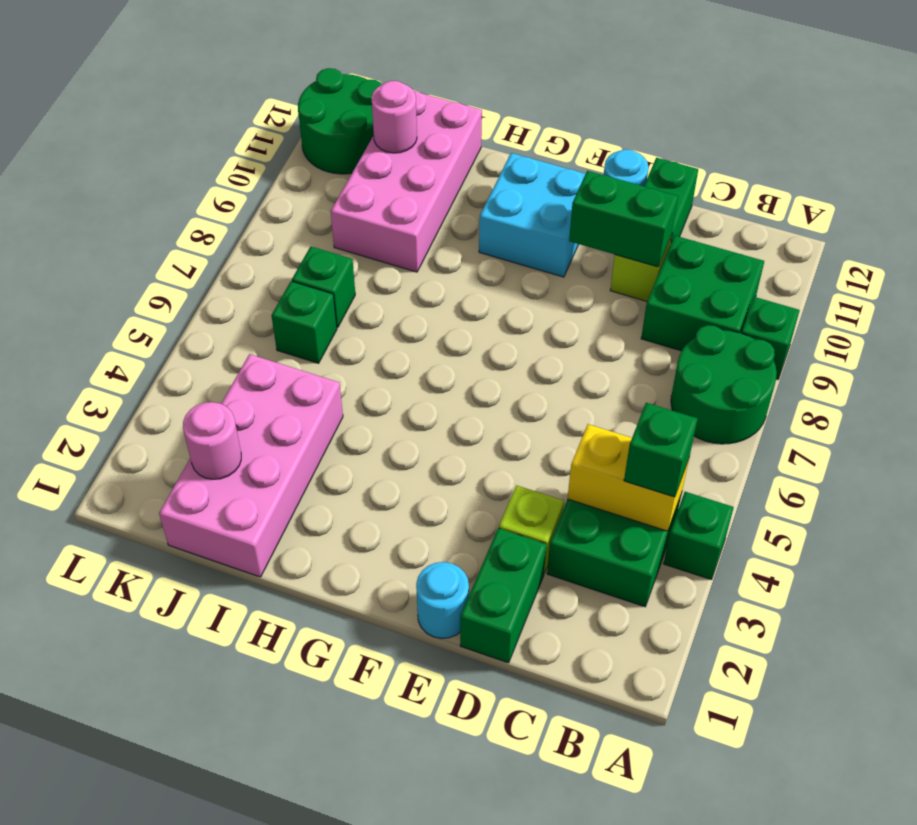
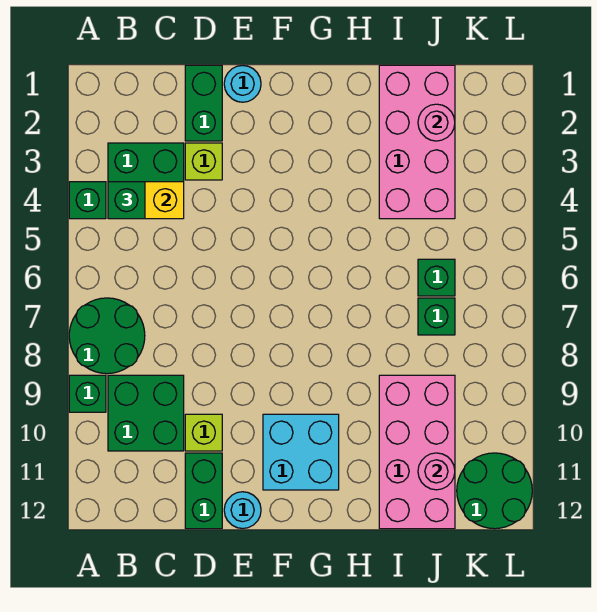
green 1x2 brick [569,171,678,267] -> none

